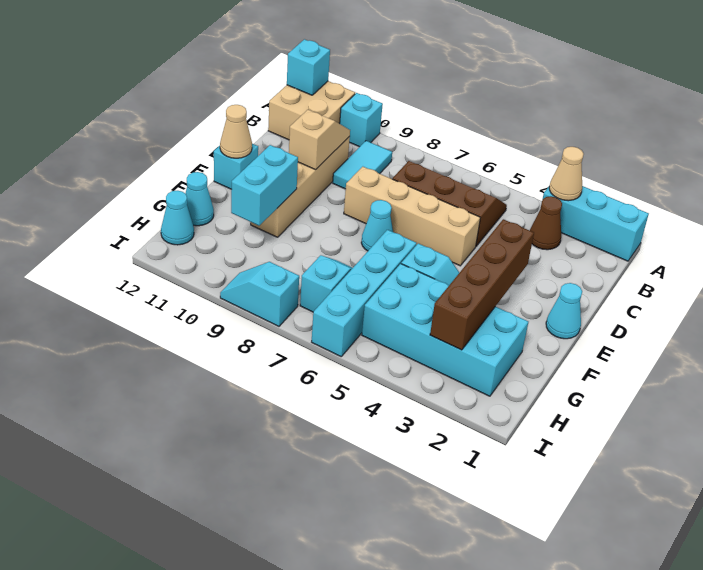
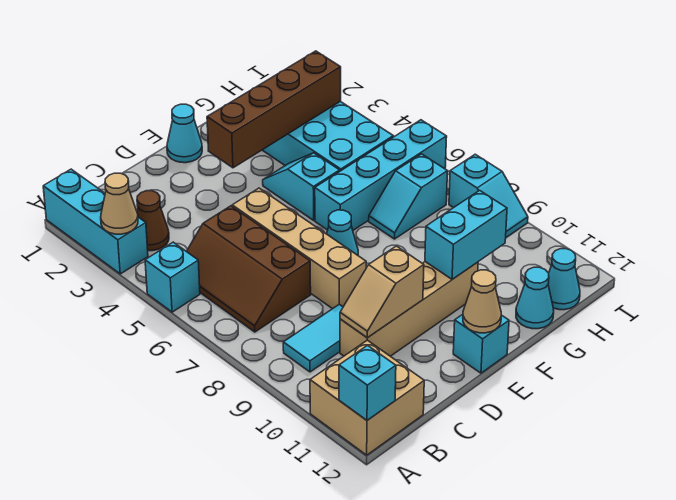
cyan 1x1 brick [340,93,383,147] -> cyan 1x1 brick moved to [145,242,200,312]

